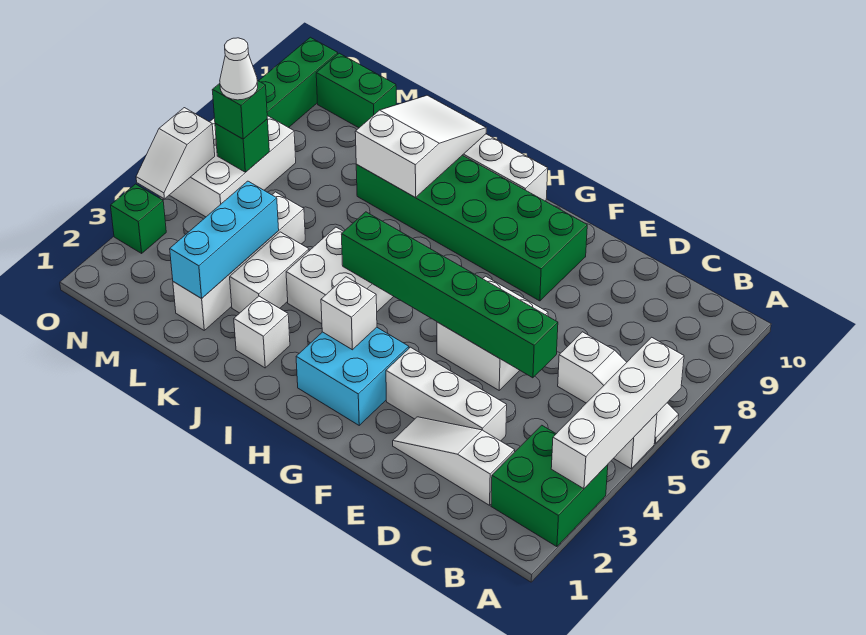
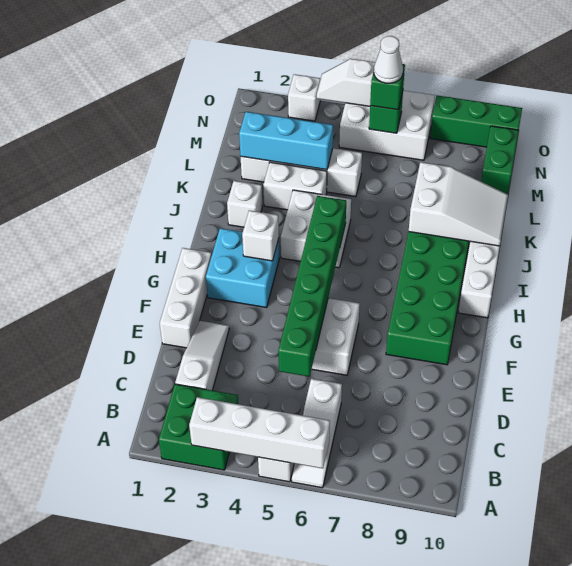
white 1x3 brick [386,347,507,441] -> white 1x3 brick moved to [160,248,212,348]
green 1x1 brick [111,184,166,253] -> white 1x1 brick [288,74,321,121]

